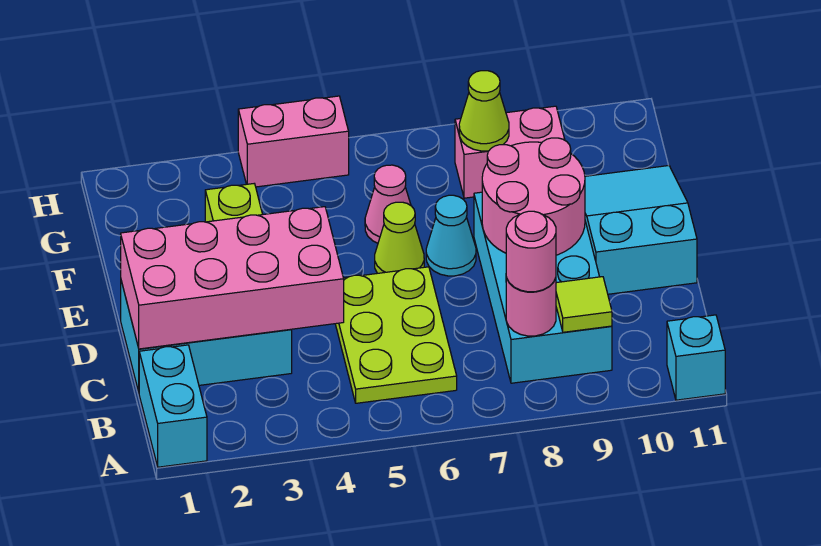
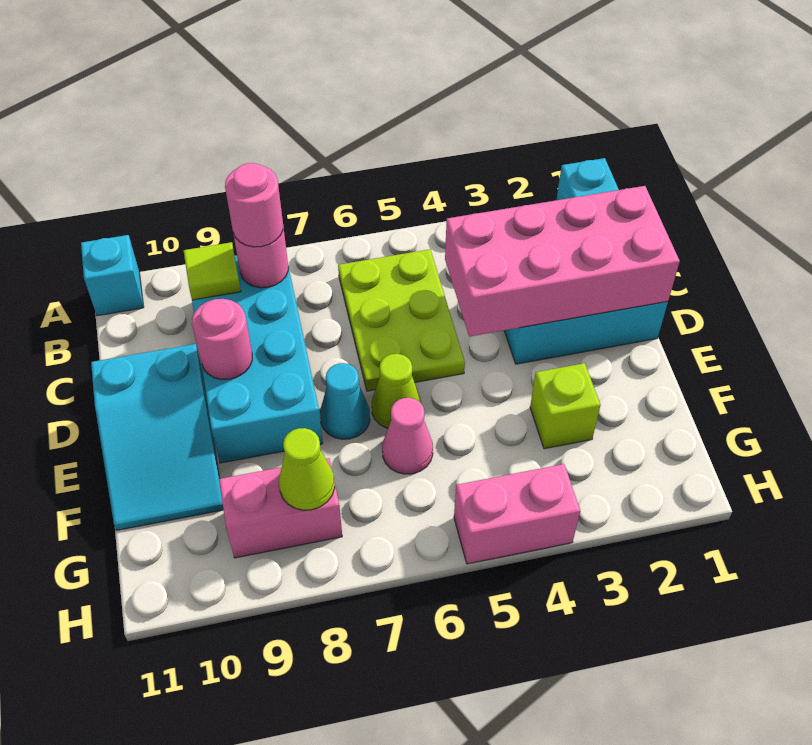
pink 2x2 round brick [482,138,585,255] -> pink 1x1 round brick [192,299,252,379]

